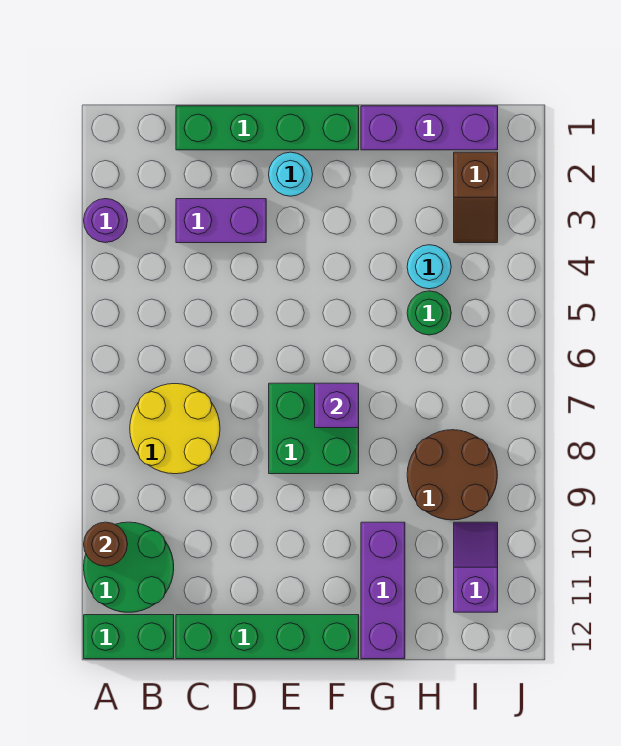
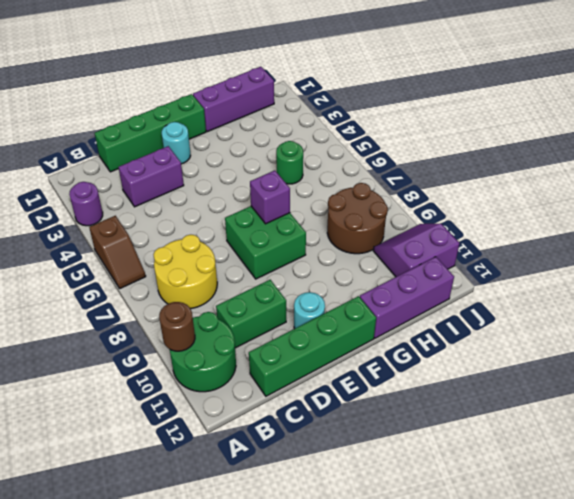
green 1x2 brick [84,615,174,659] -> green 1x2 brick moved to [216,280,286,348]
purple 1x3 brick [361,522,405,659] -> purple 1x3 brick turned to [360,257,454,338]
cyan 1x1 round brick [407,245,451,289] -> cyan 1x1 round brick moved to [294,292,325,329]
brown 1x2 slope [454,152,498,243] -> brown 1x2 slope moved to [89,216,146,289]
purple 1x2 slope [454,522,498,612] -> purple 2x2 slope [373,224,460,277]

